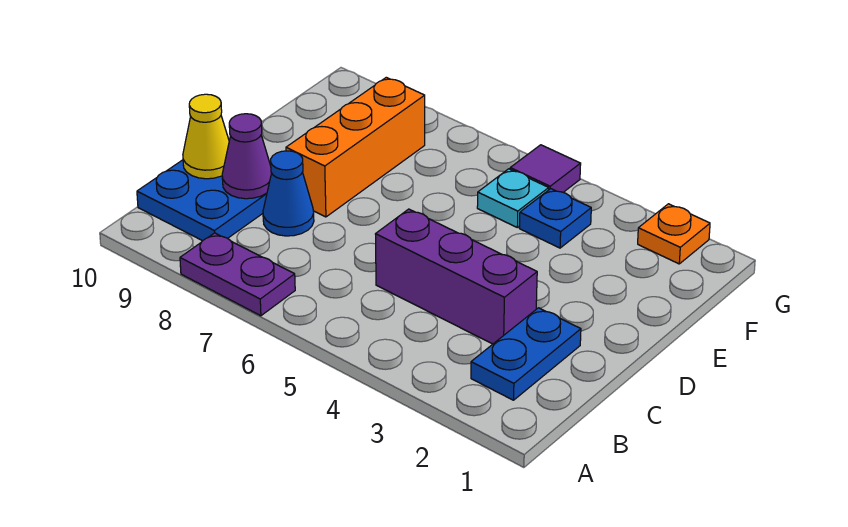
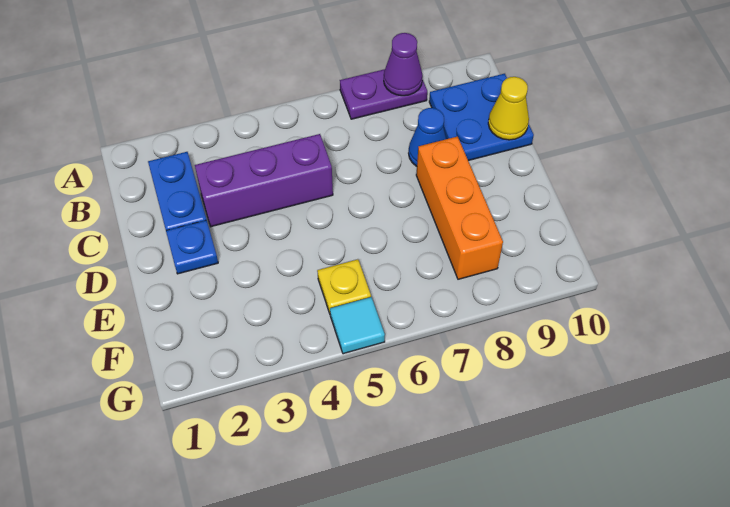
purple 1x1 cone [222,114,271,199] -> purple 1x1 cone moved to [384,33,423,96]
blue 1x1 plate [519,189,591,248] -> blue 1x1 plate moved to [166,220,218,274]
cyan 1x1 plate [477,169,549,227] -> yellow 1x1 plate [317,259,371,313]
orange 1x1 plate [638,204,710,264] -> none
purple 1x1 tile [510,145,581,192] -> cyan 1x1 tile [330,297,385,354]

